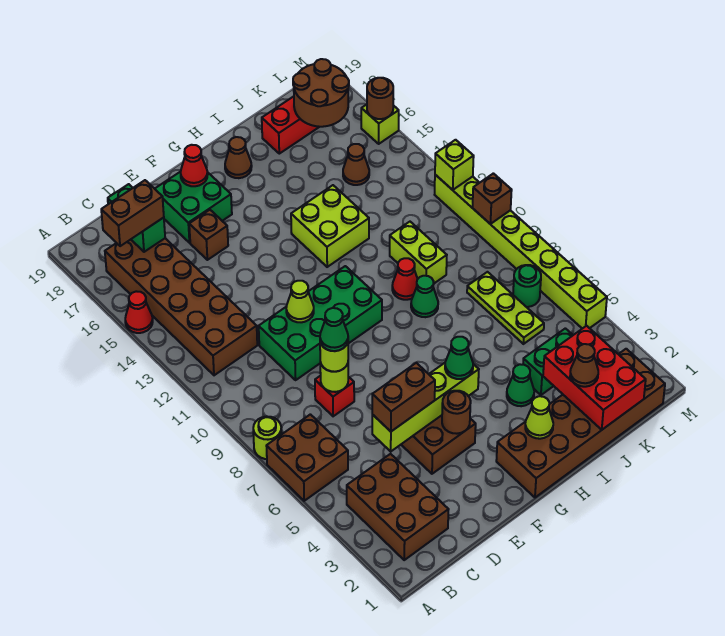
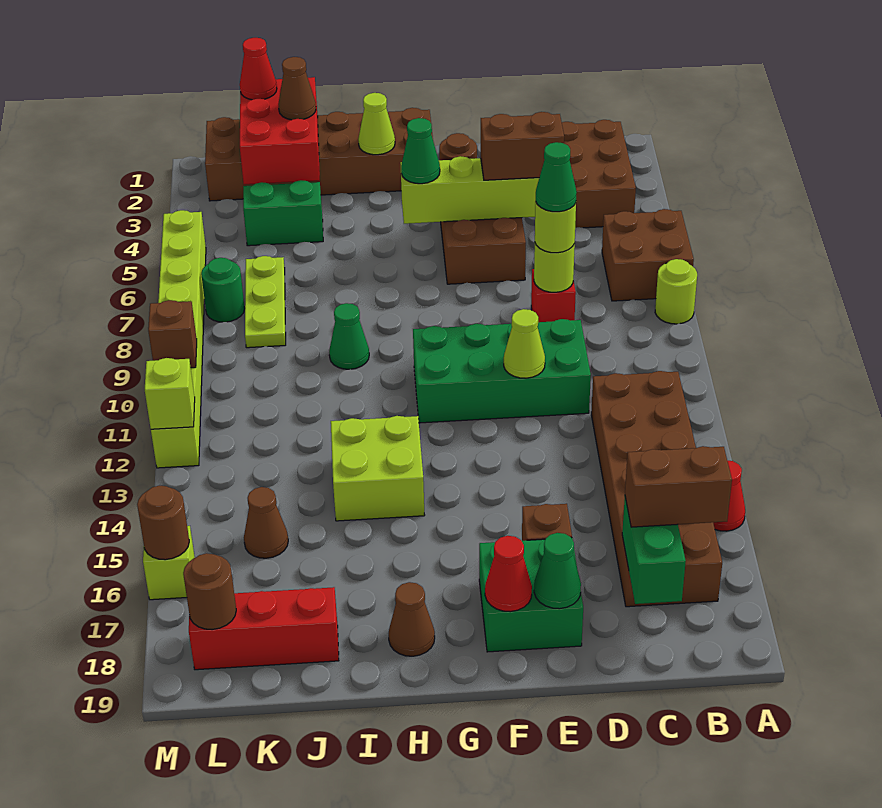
green 1x1 cone [507,364,534,406] -> green 1x1 cone moved to [534,533,581,609]
red 1x1 cone [392,258,418,300] -> red 1x1 cone moved to [240,38,277,100]
lime 1x2 brick [390,222,447,283] -> none
brown 2x2 round brick [293,59,349,127] -> brown 1x1 round brick [183,553,236,630]

